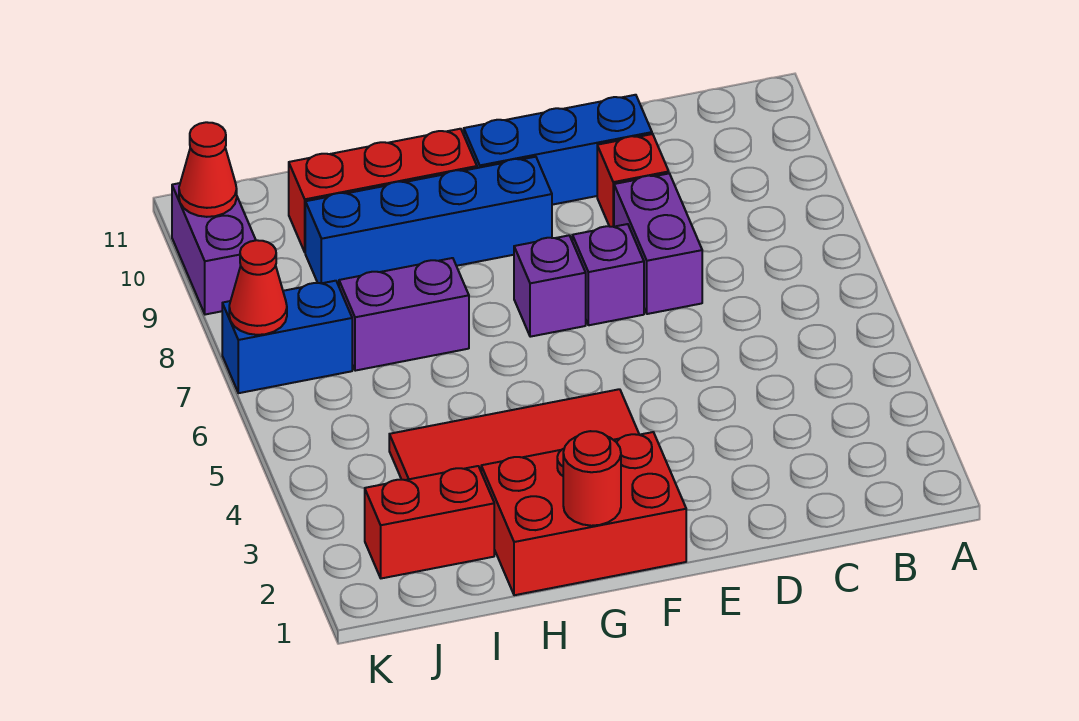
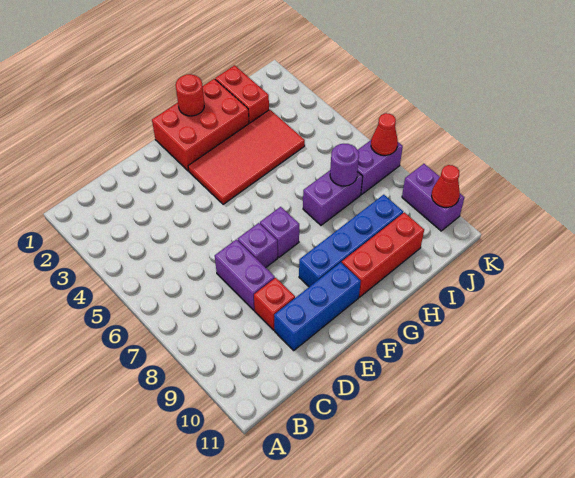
red 1x2 brick [365,466,494,578] -> red 1x2 brick turned to [215,65,269,123]
none -> purple 1x1 round brick [330,144,359,186]
blue 1x2 brick [222,281,352,393] -> purple 1x2 brick [357,140,403,194]

